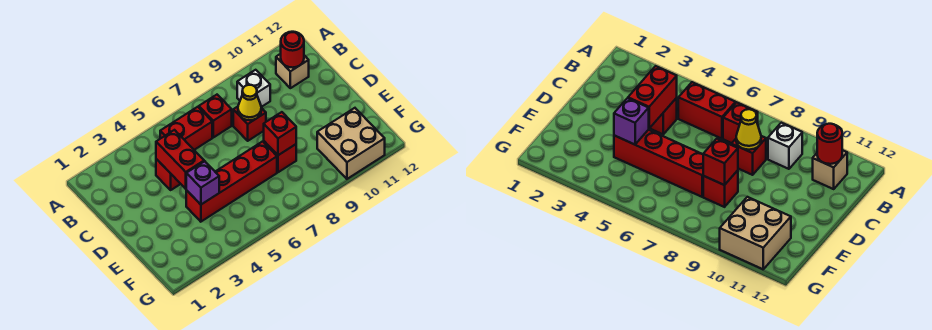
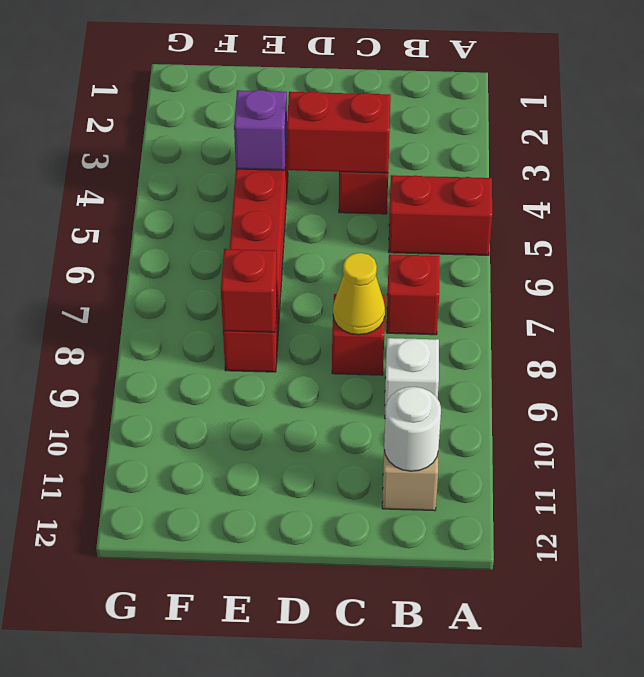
red 1x2 brick [160,107,212,150] -> red 1x2 brick turned to [389,175,492,255]
red 1x1 round brick [281,32,304,68] -> white 1x1 round brick [384,387,441,471]
tan 2x2 brick [317,108,385,179] -> none

